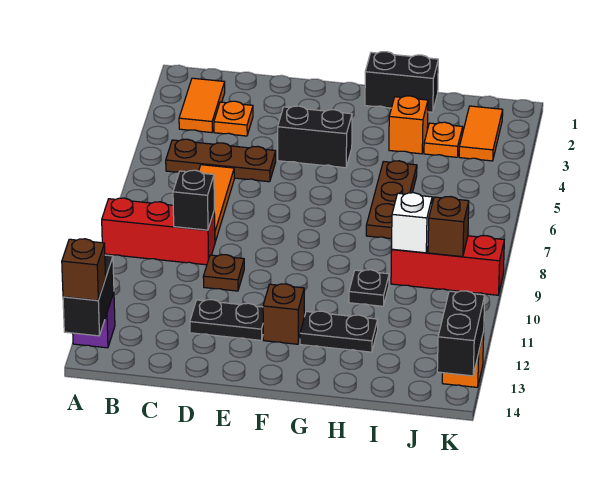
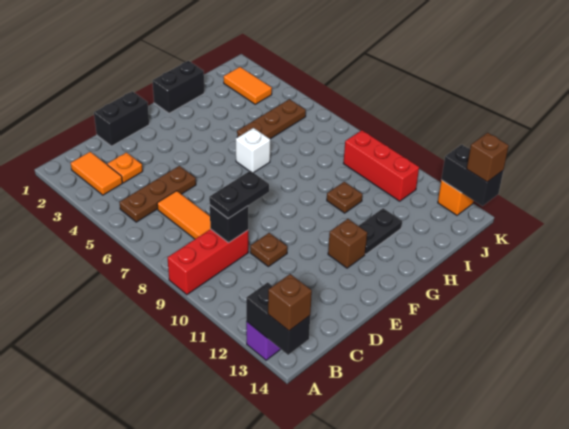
black 1x2 plate [190,300,263,340] -> black 1x2 plate moved to [209,171,269,218]
black 1x2 brick [278,106,352,168] -> black 1x2 brick moved to [94,91,149,146]
orange 1x1 brick [389,96,428,154] -> none
brown 1x3 plate [366,161,417,239] -> brown 1x3 plate turned to [237,99,306,139]
black 1x1 plate [349,270,389,306] -> brown 1x1 plate [327,182,362,213]
orange 1x1 plate [424,122,463,157] -> none
red 1x3 brick [391,236,504,295] -> red 1x3 brick turned to [343,130,419,201]
white 1x1 brick [392,193,432,253] -> white 1x1 brick moved to [236,128,270,173]
brown 1x1 brick [428,197,469,257] -> brown 1x1 brick moved to [467,133,509,182]

